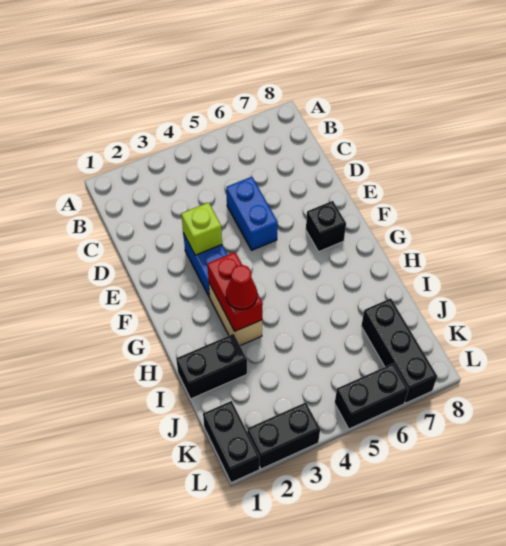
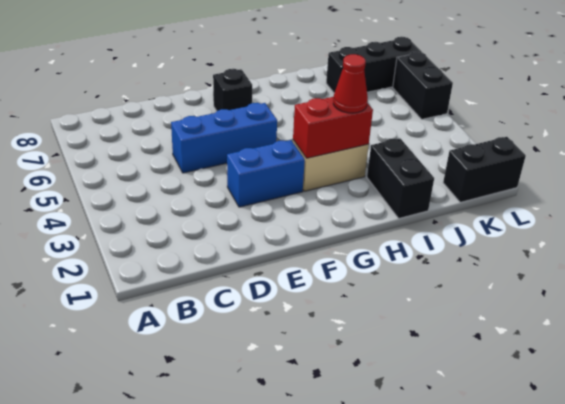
blue 1x2 brick [226,177,278,250] -> blue 1x3 brick [171,103,277,173]
lime 1x1 brick [181,202,222,255] -> none
black 1x2 brick [247,402,320,469] -> none

